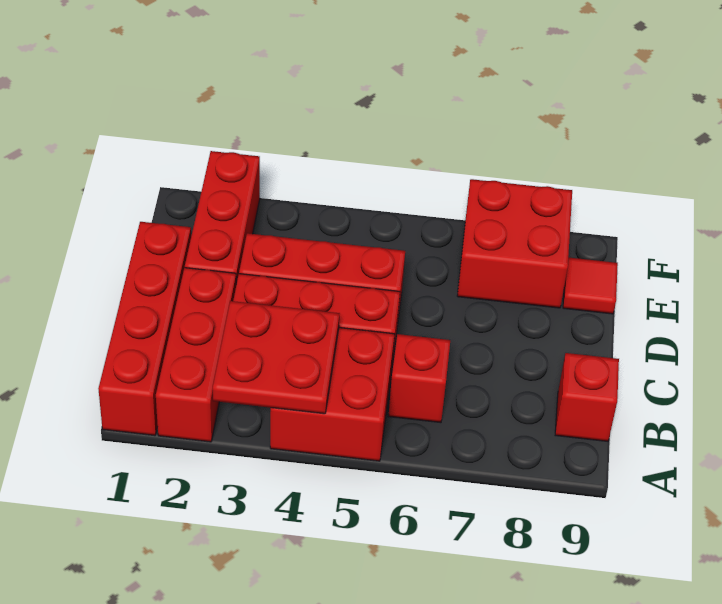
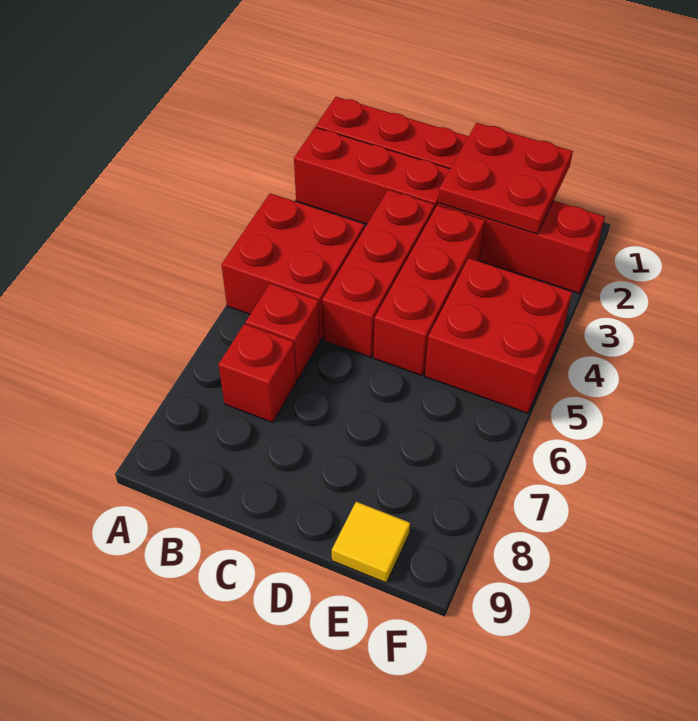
red 2x2 plate [213,301,339,414] -> red 2x2 plate moved to [438,123,573,234]
red 1x1 brick [555,353,619,441] -> red 1x1 brick moved to [218,324,296,422]
red 2x2 brick [457,179,572,308] -> red 2x2 brick moved to [425,258,572,413]
red 1x1 tile [563,257,618,314] -> yellow 1x1 tile [332,502,410,583]

